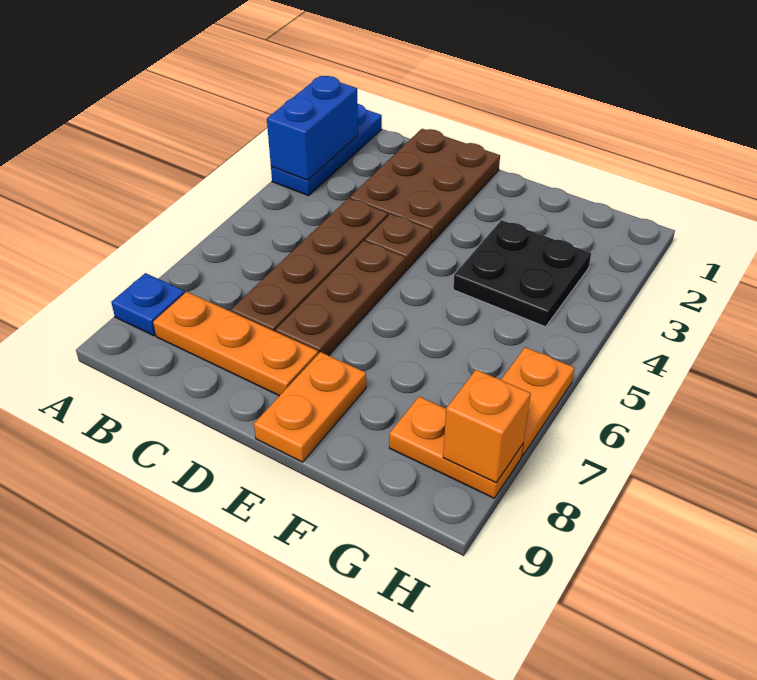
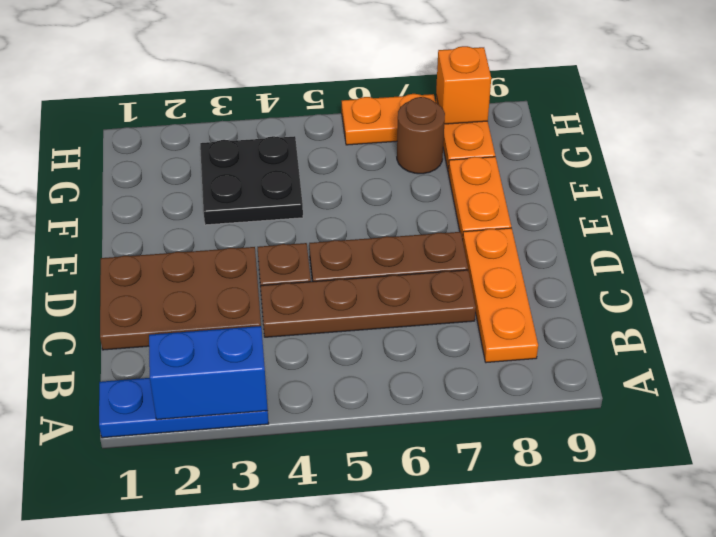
blue 1x1 plate [111,273,185,336] -> none
orange 1x2 plate [254,352,366,462] -> orange 1x2 plate turned to [448,157,511,240]
none -> brown 1x1 round brick [397,97,445,174]

